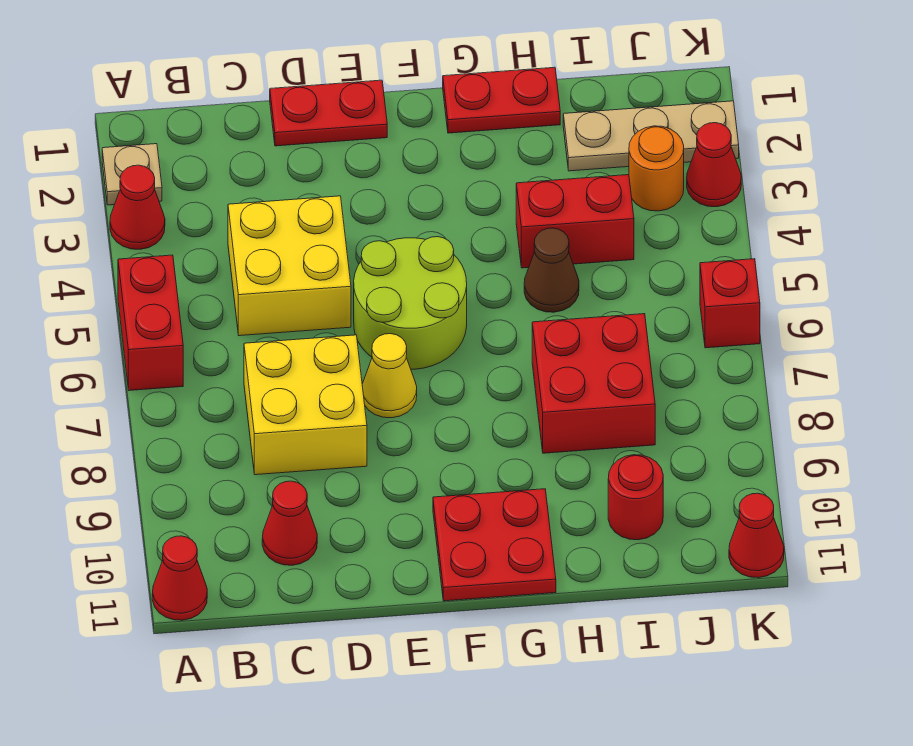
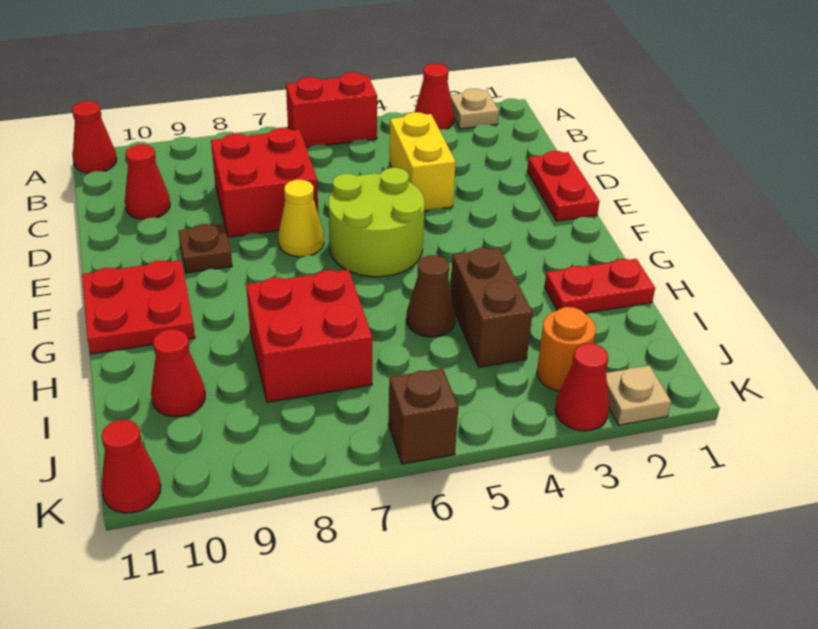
yellow 2x2 brick [228,196,351,336] -> yellow 1x2 brick [390,112,456,211]
yellow 2x2 brick [244,335,367,475] -> red 2x2 brick [211,128,318,237]
none -> brown 1x1 plate [179,224,232,273]
red 1x2 plate [443,67,560,133] -> red 1x2 plate turned to [544,259,655,313]
red 1x2 brick [516,175,634,268] -> brown 1x2 brick [451,248,532,367]
tan 1x3 plate [563,101,739,171] -> tan 1x1 plate [606,365,671,425]
red 1x1 round brick [608,455,663,540] -> red 1x1 cone [151,329,205,417]
red 1x1 brick [700,259,760,348] -> brown 1x1 brick [388,368,458,464]

